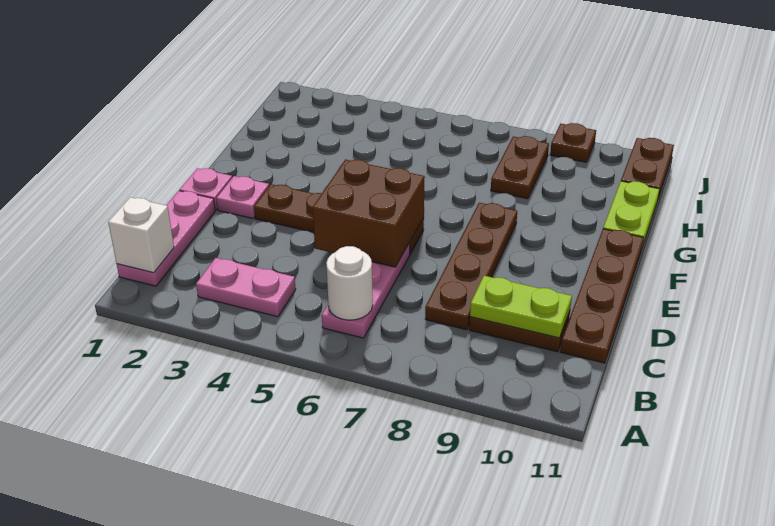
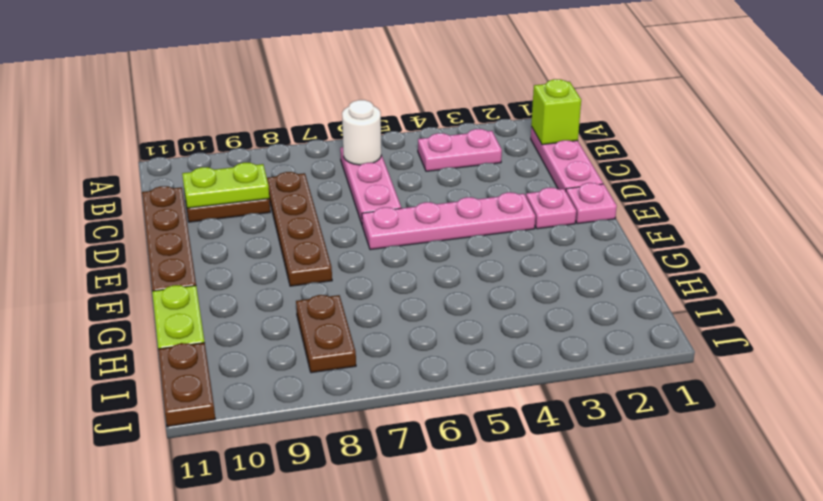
white 1x1 brick [108,197,174,273] -> lime 1x1 brick [531,79,581,145]
brown 2x2 brick [313,160,425,267] -> none
brown 1x4 plate [254,184,424,254] -> pink 1x4 plate [362,192,535,250]
brown 1x1 plate [550,123,596,162] -> none

